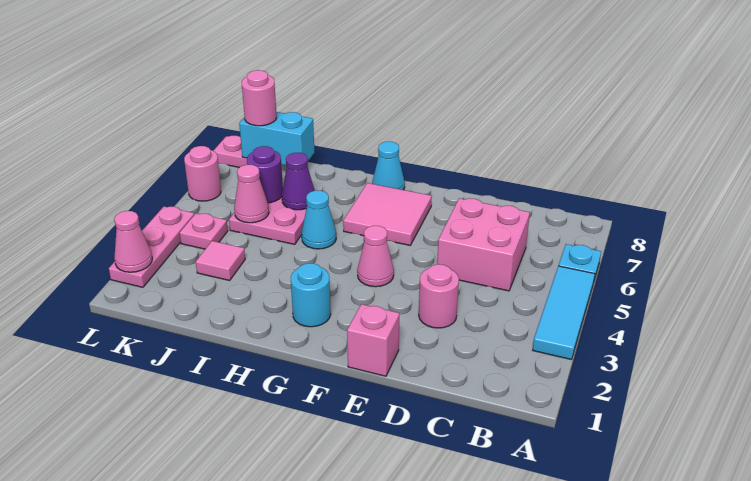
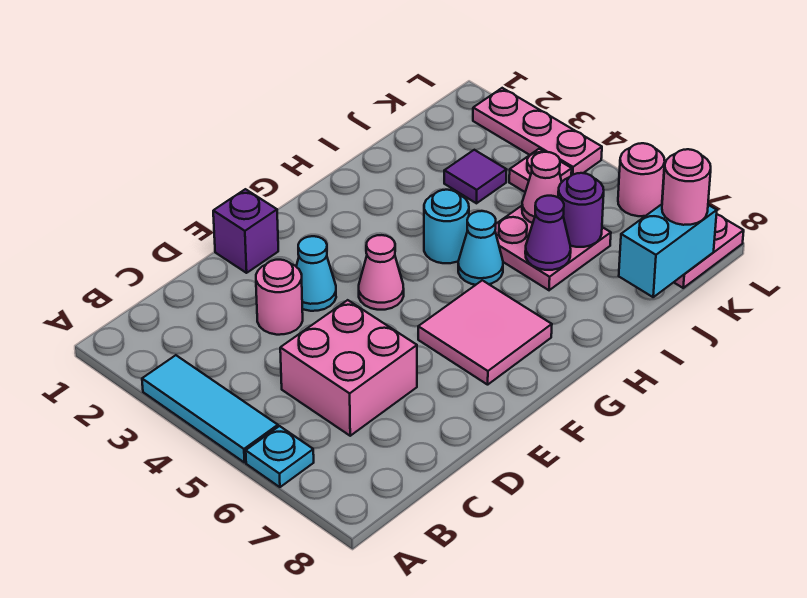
pink 1x1 brick [347,304,399,376] -> purple 1x1 brick [213,189,278,273]
cyan 1x1 round brick [291,263,331,327] -> cyan 1x1 round brick moved to [424,190,469,263]
cyan 1x1 cone [372,142,405,190] -> cyan 1x1 cone moved to [296,236,336,311]
pink 1x1 tile [196,241,245,280] -> purple 1x1 tile [444,150,507,203]
pink 1x1 cone [114,211,152,272] -> none

